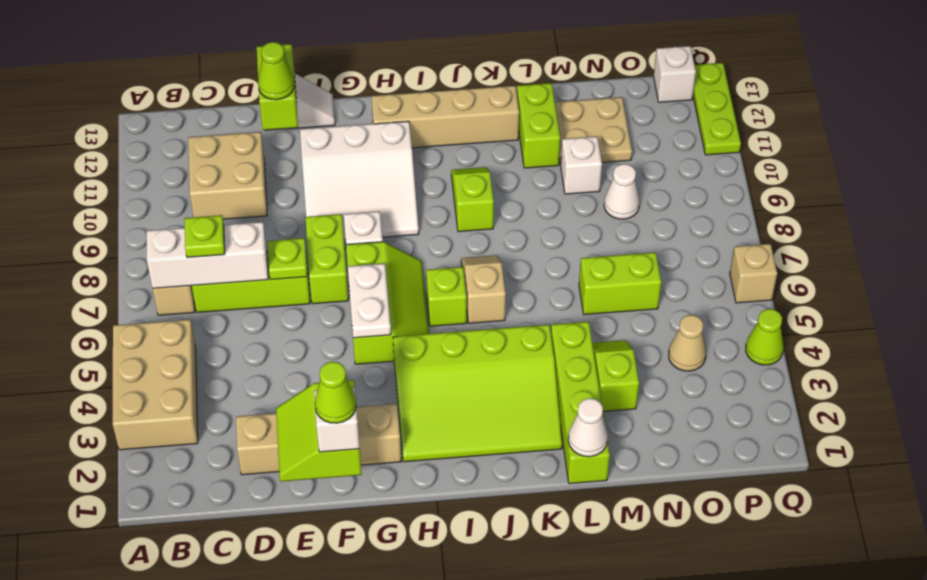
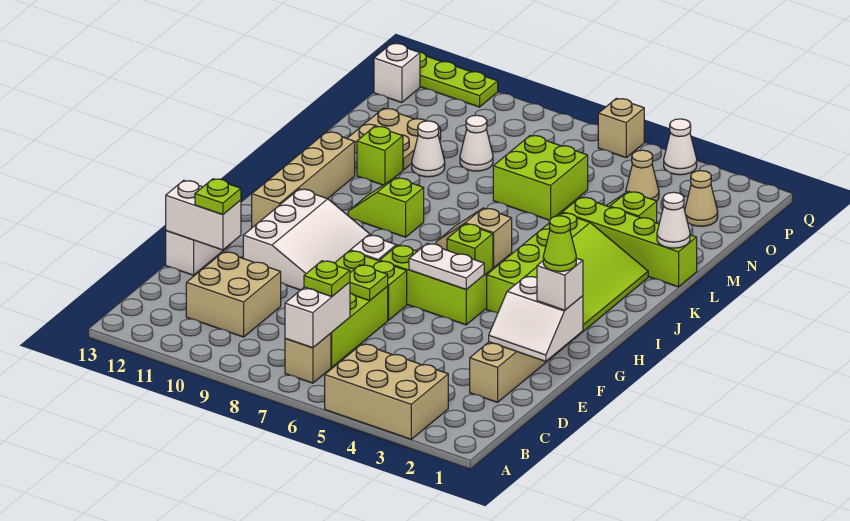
white 1x3 brick [147,222,268,288] -> white 1x2 brick [285,282,350,348]
lime 2x2 slope [276,380,362,482] -> white 2x2 slope [489,276,583,361]
lime 1x2 brick [257,44,298,130] -> white 1x2 brick [166,180,241,250]
lime 1x1 cone [258,42,294,100] -> lime 1x1 plate [195,179,241,215]
lime 1x2 brick [517,83,560,168] -> lime 1x1 brick [357,126,403,185]
lime 1x2 brick [579,252,661,315] -> lime 2x2 brick [493,135,588,220]
white 1x1 brick [560,137,602,194] -> white 1x1 cone [412,121,445,177]
none -> tan 1x1 cone [685,171,718,226]
lime 1x1 cone [746,309,784,365] -> white 1x1 cone [664,119,697,175]

